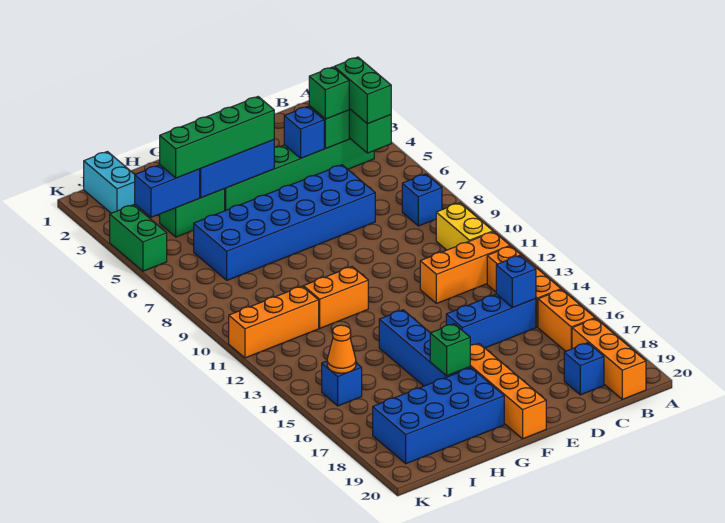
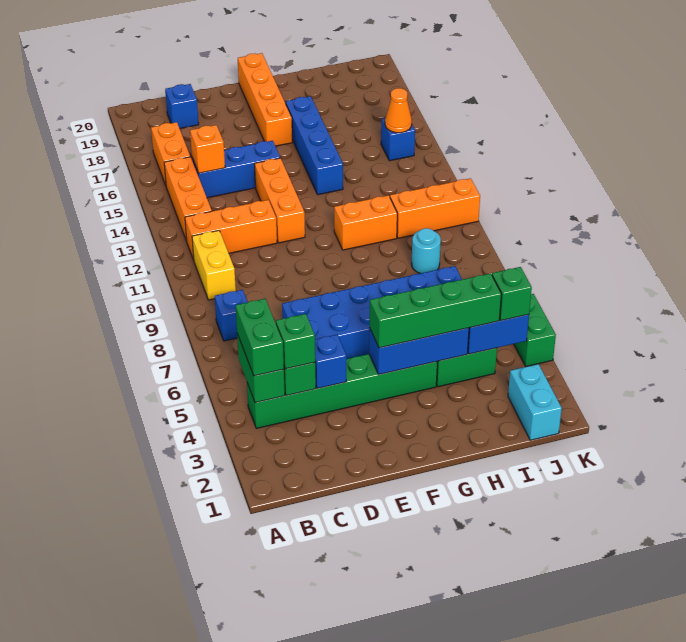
orange 1x3 brick [572,318,646,399] -> orange 1x3 brick moved to [255,158,305,243]
blue 1x1 brick [496,255,536,307] -> orange 1x1 brick [190,125,225,173]
green 1x1 brick [430,324,470,376] -> green 1x1 brick moved to [492,267,532,321]
blue 2x4 brick [373,368,504,464] -> none
none -> cyan 1x1 round brick [411,228,441,273]

